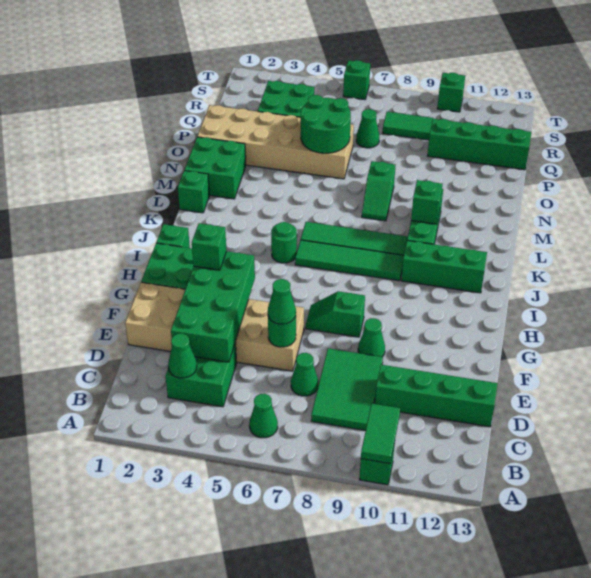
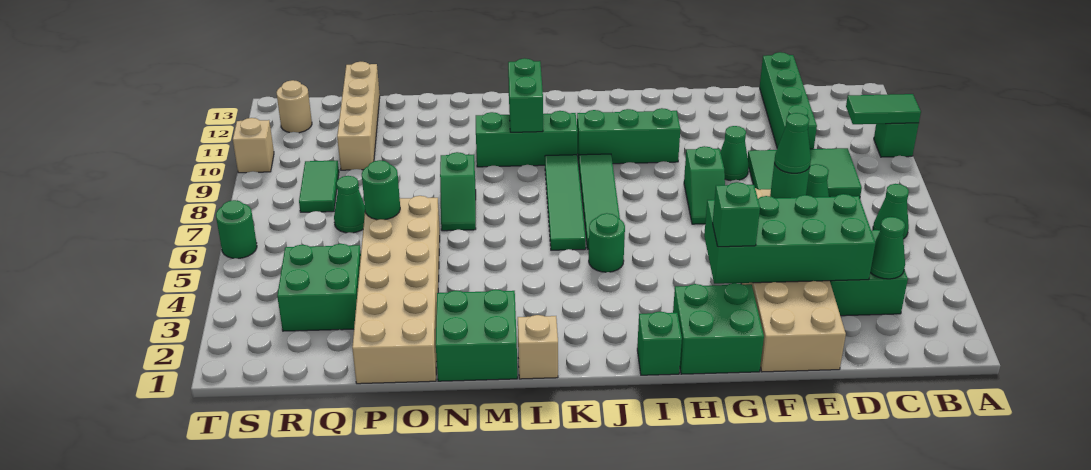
green 1x3 brick [401,241,487,293] -> green 1x3 brick turned to [577,108,680,164]
green 1x1 brick [178,171,209,213] -> tan 1x1 brick [518,315,558,379]
green 1x1 brick [411,180,442,224] -> green 1x2 brick [508,58,543,132]
green 1x2 slope [362,161,395,221] -> green 1x2 slope turned to [440,152,476,231]
green 2x2 round brick [301,95,351,153] -> green 1x1 round brick [362,160,400,220]
green 1x4 brick [428,119,531,170] -> tan 1x4 brick [337,62,380,170]
none -> tan 1x1 round brick [276,80,312,133]
green 1x1 brick [343,60,370,99] -> green 1x1 round brick [216,200,257,259]
green 1x1 brick [437,73,465,112] -> tan 1x1 brick [233,118,274,173]

